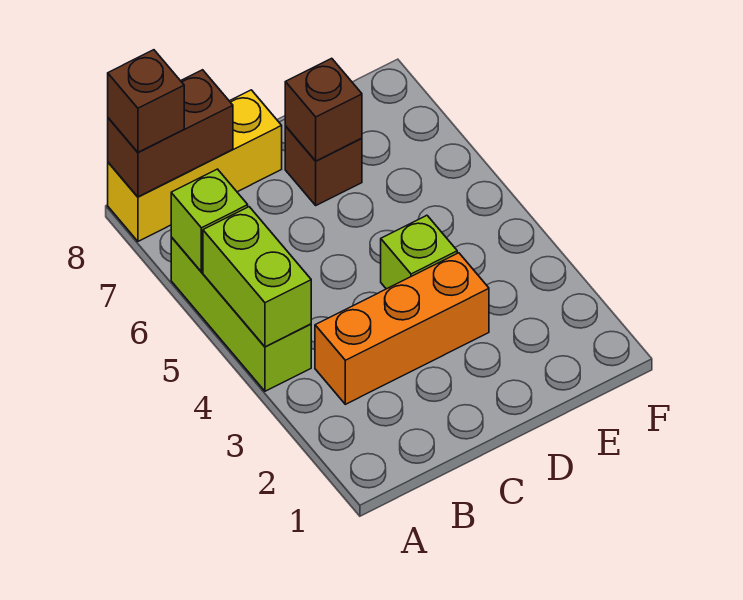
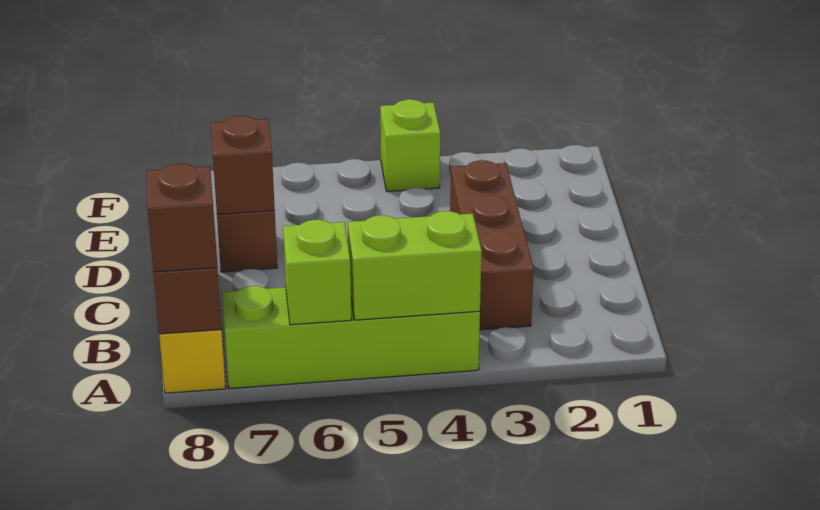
lime 1x3 brick [171,237,311,391] -> lime 1x4 brick [222,286,480,389]
orange 1x3 brick [315,253,489,404] -> brown 1x3 brick [450,160,534,330]
lime 1x1 brick [381,215,457,289] -> lime 1x1 brick moved to [380,99,440,191]

